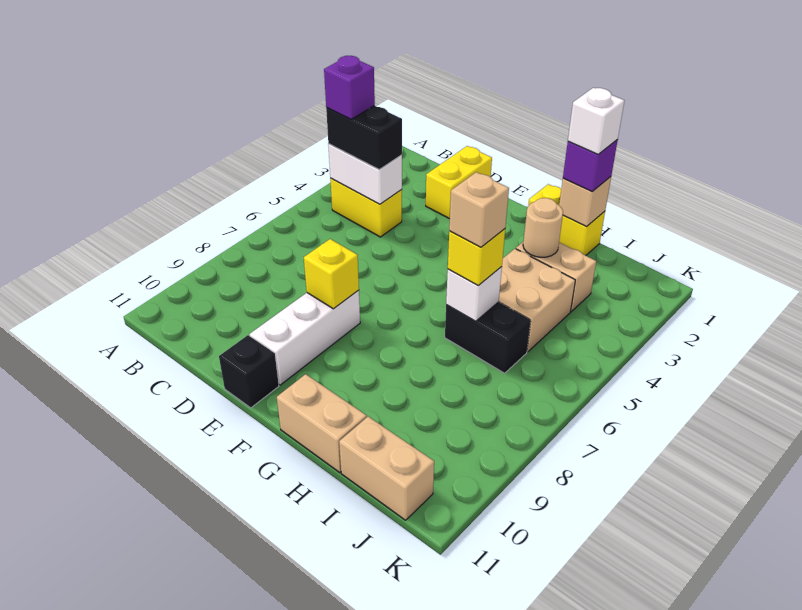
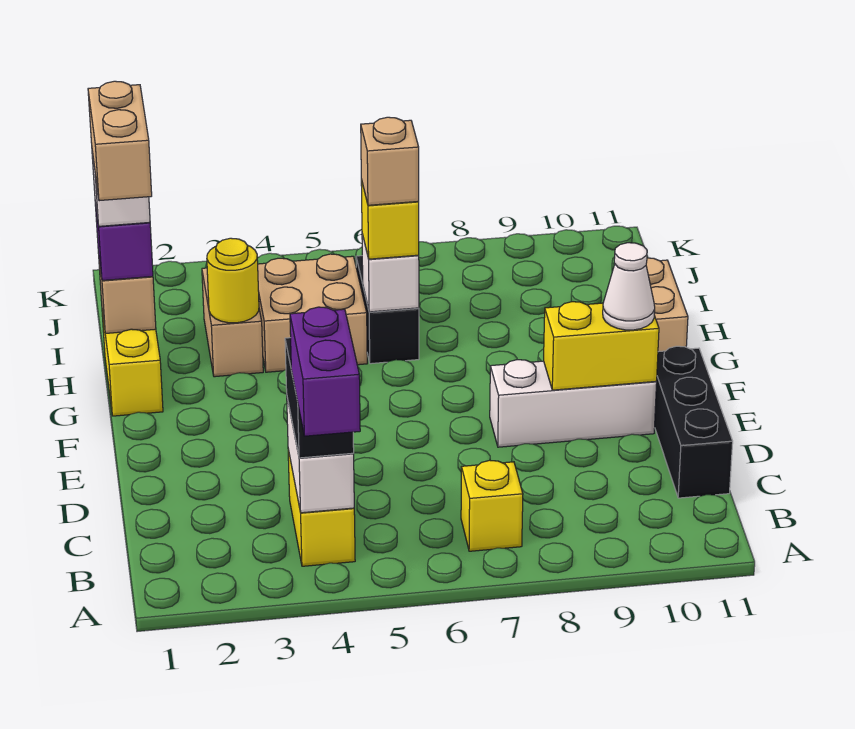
purple 1x1 brick [324,56,375,119] -> purple 1x2 brick [290,307,360,436]
yellow 1x2 brick [426,146,492,219] -> yellow 1x2 brick moved to [544,302,659,390]
yellow 1x1 brick [304,239,359,309] -> yellow 1x1 brick moved to [461,460,523,551]
none -> white 1x1 cone [603,243,655,330]
black 1x1 brick [219,335,279,408] -> black 1x3 brick [655,346,733,498]
tan 1x1 round brick [523,198,563,257] -> yellow 1x1 round brick [207,238,259,323]
tan 1x2 brick [339,417,434,520] -> tan 1x2 brick moved to [88,81,152,201]

